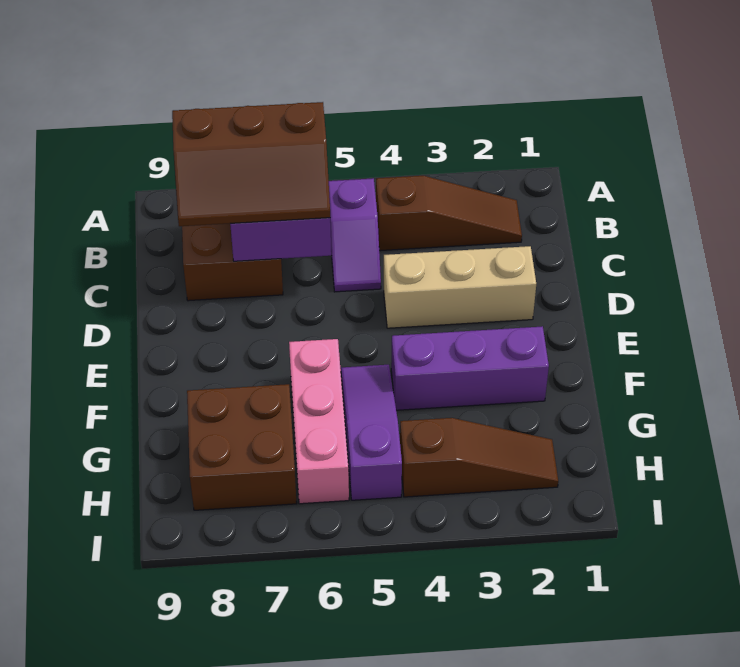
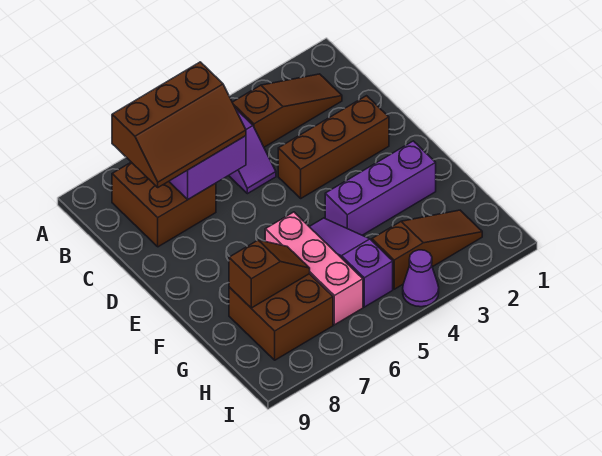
tan 1x3 brick [384,246,536,328] -> brown 1x3 brick [278,96,389,198]
none -> brown 1x2 slope [229,240,310,308]
none -> purple 1x1 cone [403,250,439,307]

